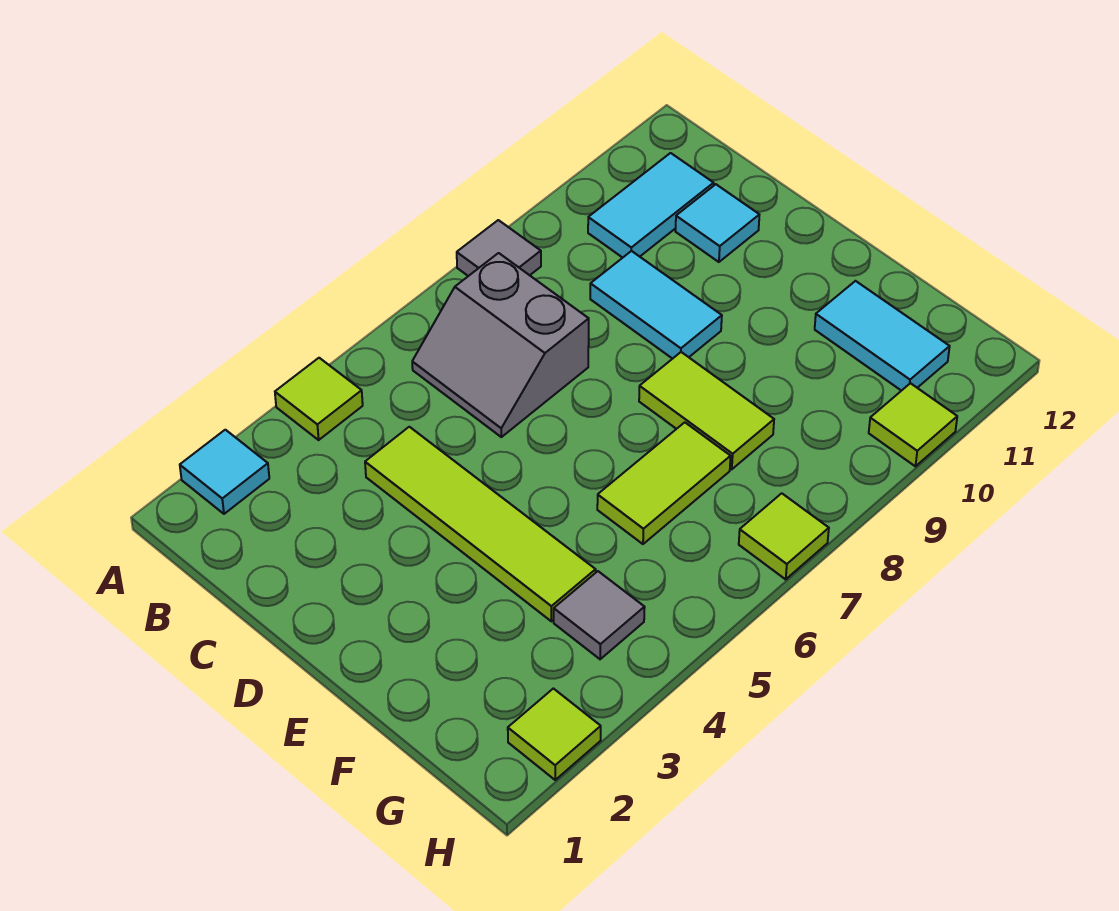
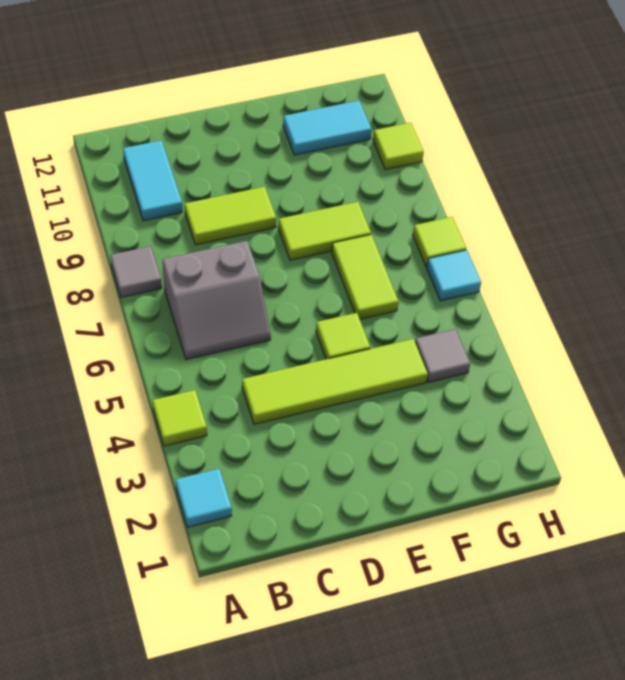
cyan 1x2 tile [590,251,722,359] -> lime 1x2 tile [185,187,276,245]
cyan 1x1 tile [675,184,759,262] -> cyan 1x1 tile moved to [427,250,481,301]
lime 1x1 tile [508,689,601,780] -> lime 1x1 tile moved to [316,313,370,359]

